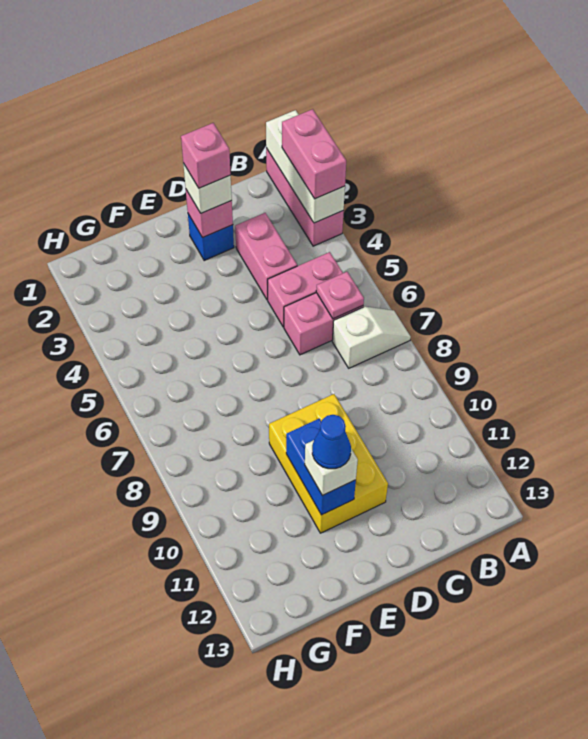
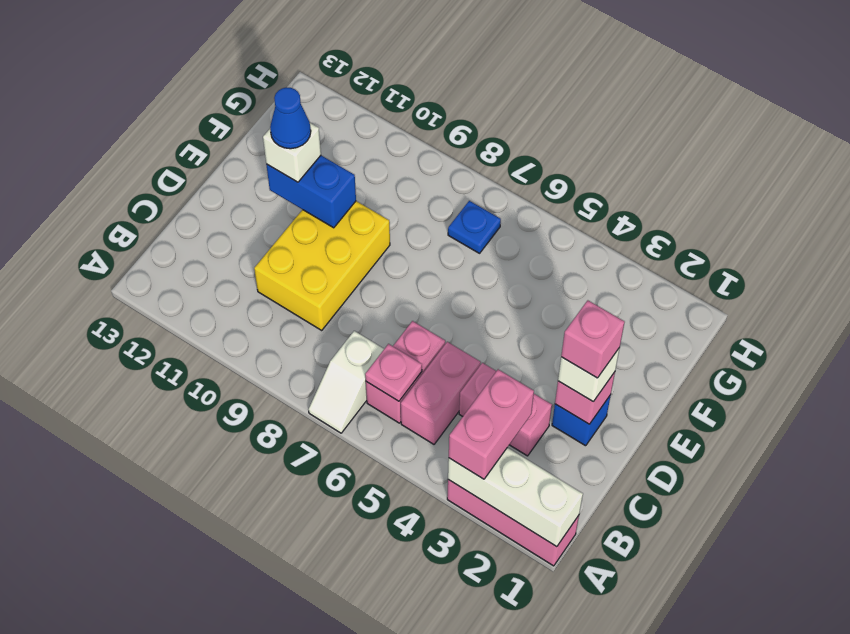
pink 1x2 brick [282,109,346,199] -> pink 1x2 brick turned to [449,369,534,479]
yellow 2x3 brick [269,394,388,533] -> yellow 2x3 brick turned to [254,201,390,330]
none -> blue 1x1 plate [448,201,501,253]

